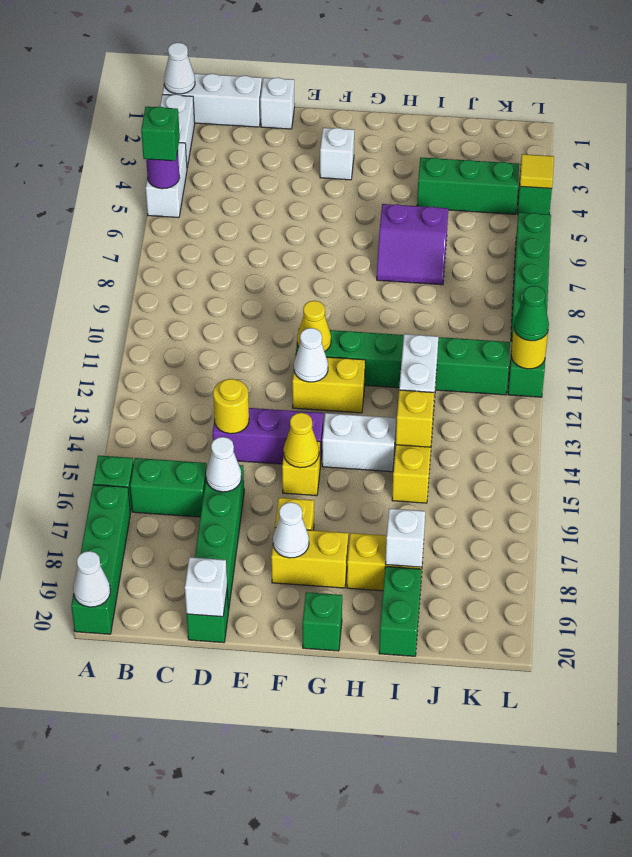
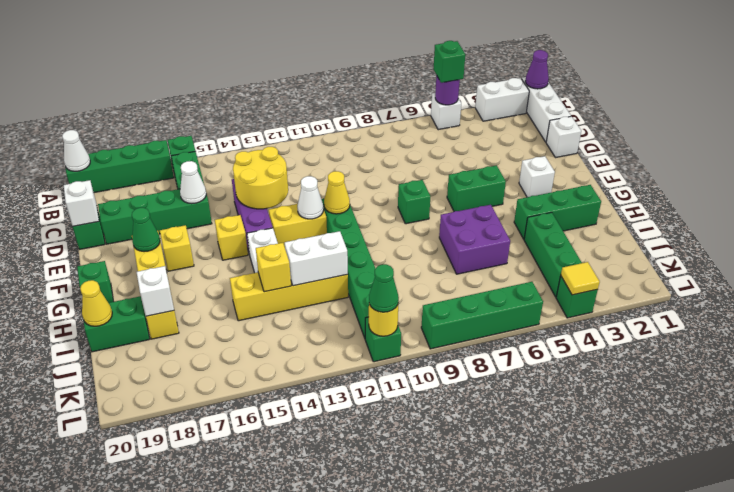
white 1x1 cone [164,43,195,94] -> purple 1x1 cone [525,50,549,89]
white 1x2 brick [146,143,187,218] -> white 1x1 brick [431,93,461,130]
yellow 1x1 round brick [213,379,249,434] -> yellow 2x2 round brick [233,147,288,209]
none -> green 1x2 brick [447,165,506,211]
none -> green 1x1 brick [398,180,430,224]
yellow 1x2 brick [292,355,365,413] -> yellow 1x2 brick turned to [269,204,327,247]
yellow 1x1 cone [284,413,319,468] -> yellow 1x1 cone moved to [80,280,112,326]
white 1x1 cone [273,502,309,558] -> green 1x1 cone [132,208,160,252]
none -> green 1x3 brick [514,185,601,239]
purple 2x2 slope [377,204,448,285] -> purple 2x2 brick [439,205,510,274]

